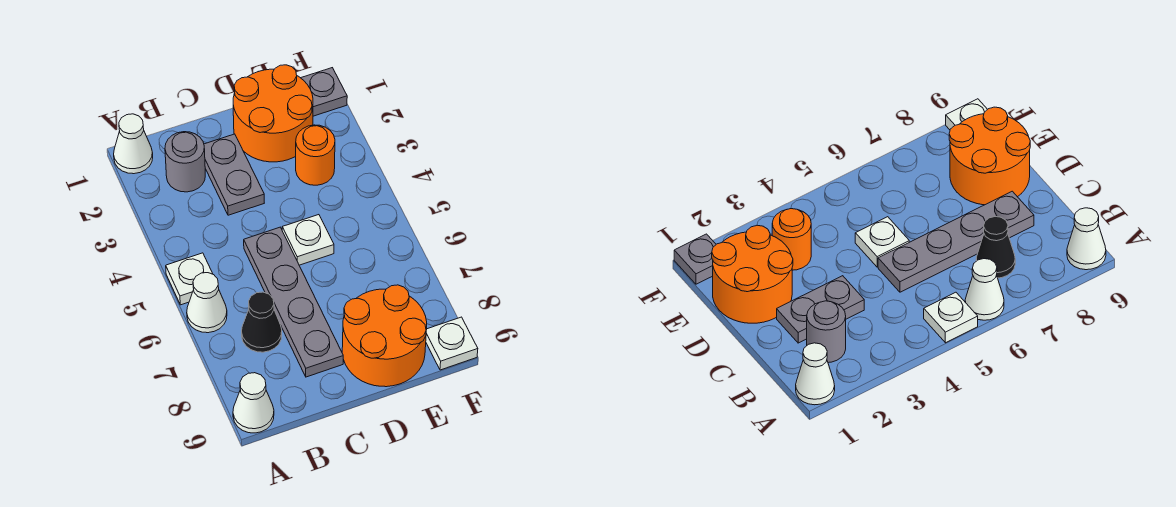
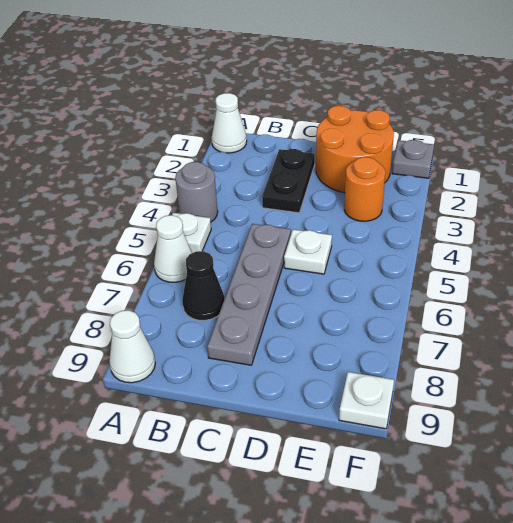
grey 1x1 round brick [165,132,205,192] -> grey 1x1 round brick moved to [175,162,218,222]
grey 1x2 plate [204,134,264,215] -> black 1x2 plate [262,149,315,213]
orange 2x2 round brick [342,285,427,387] -> none

